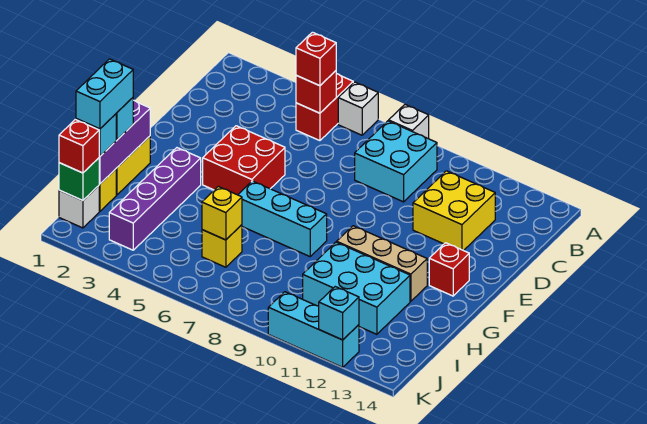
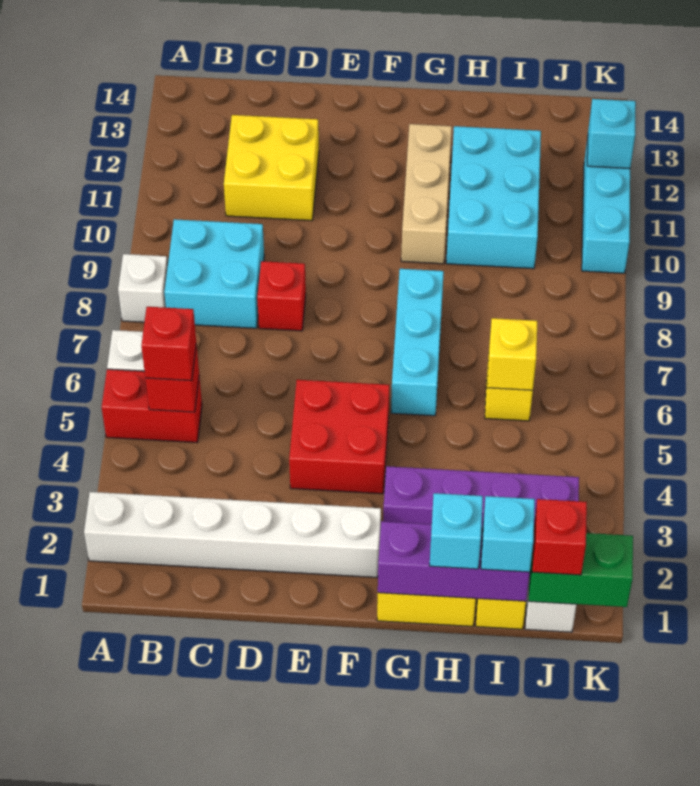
none -> white 1x6 brick [84,492,381,577]
red 1x1 brick [429,243,469,296] -> red 1x1 brick moved to [257,261,306,331]
cyan 1x2 brick [76,59,133,129] -> none
green 1x1 brick [59,158,99,201] -> green 1x2 brick [529,533,633,607]

